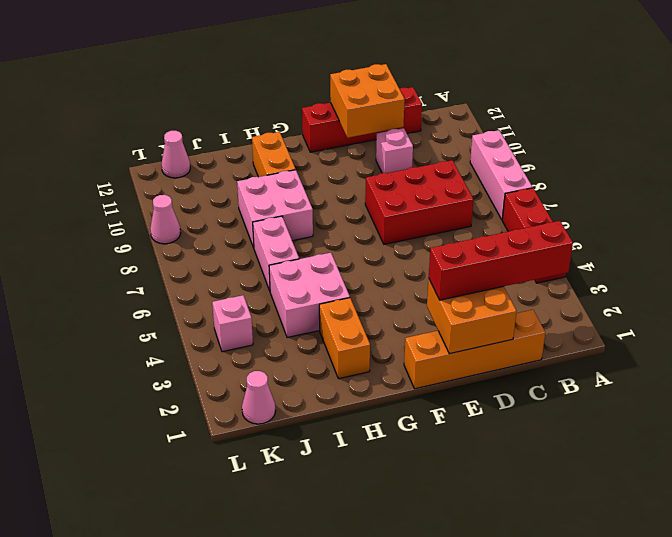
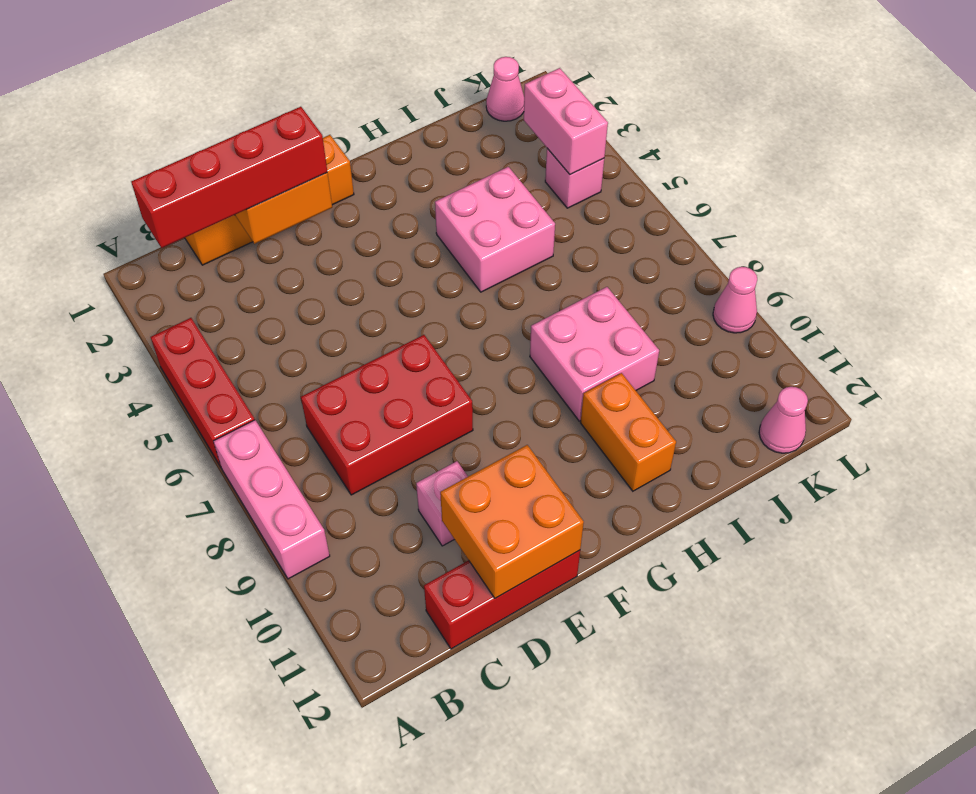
red 1x4 brick [302,87,422,152] -> red 1x3 brick [424,550,580,649]
orange 1x2 brick [319,298,370,379] -> none
pink 1x2 brick [253,216,299,291] -> pink 1x2 brick moved to [524,68,608,175]

